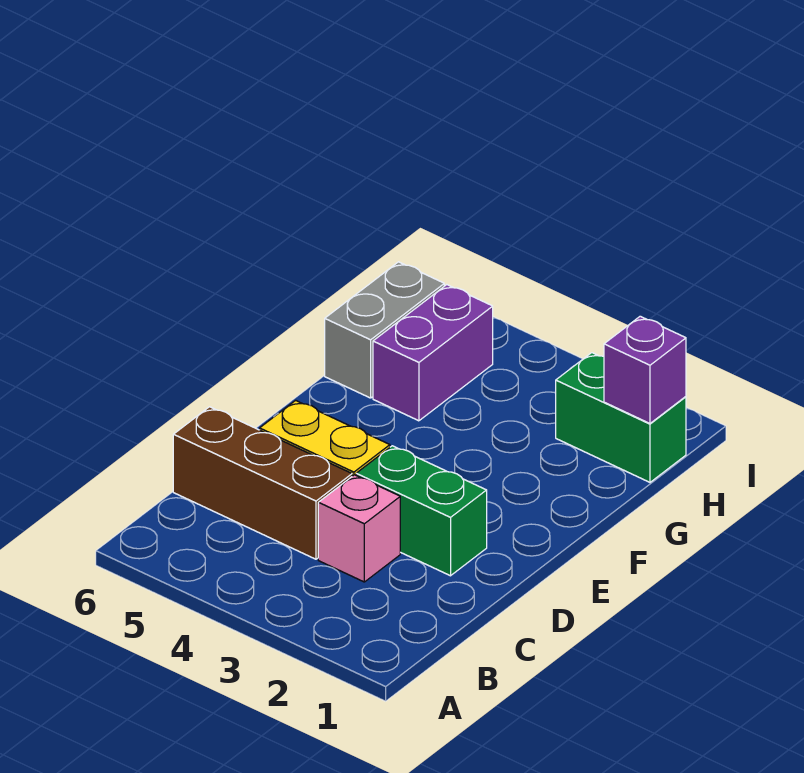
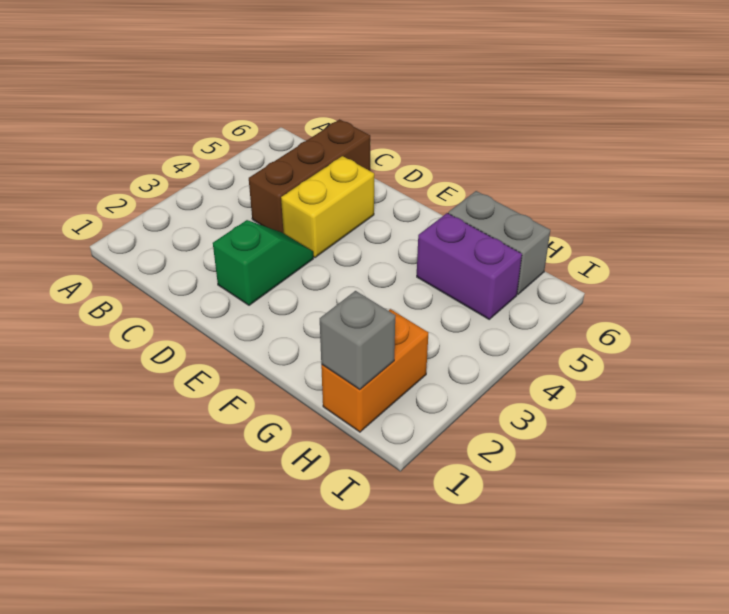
pink 1x1 brick [318,475,400,582] -> none
green 1x2 brick [356,446,487,576] -> green 1x2 slope [213,220,313,305]
green 1x2 brick [556,353,686,482] -> orange 1x2 brick [321,309,428,432]
purple 1x1 brick [604,316,686,423] -> grey 1x1 brick [320,291,395,390]

